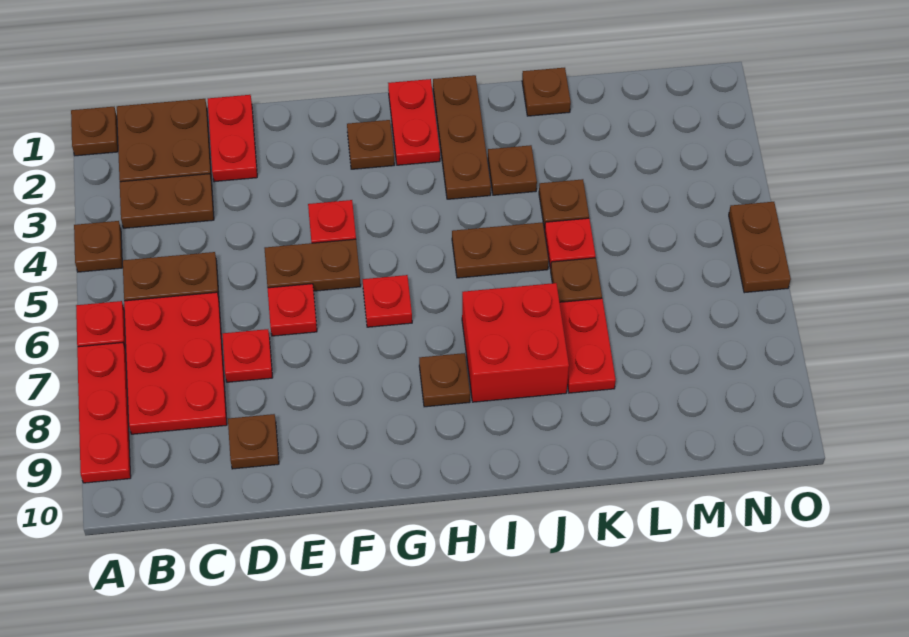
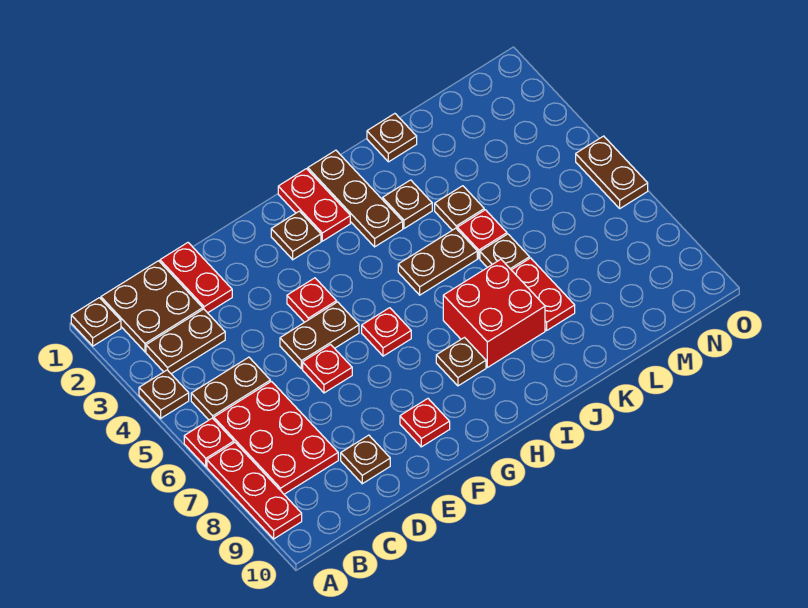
red 1x1 plate [222,329,273,382] -> red 1x1 plate moved to [400,399,450,447]

